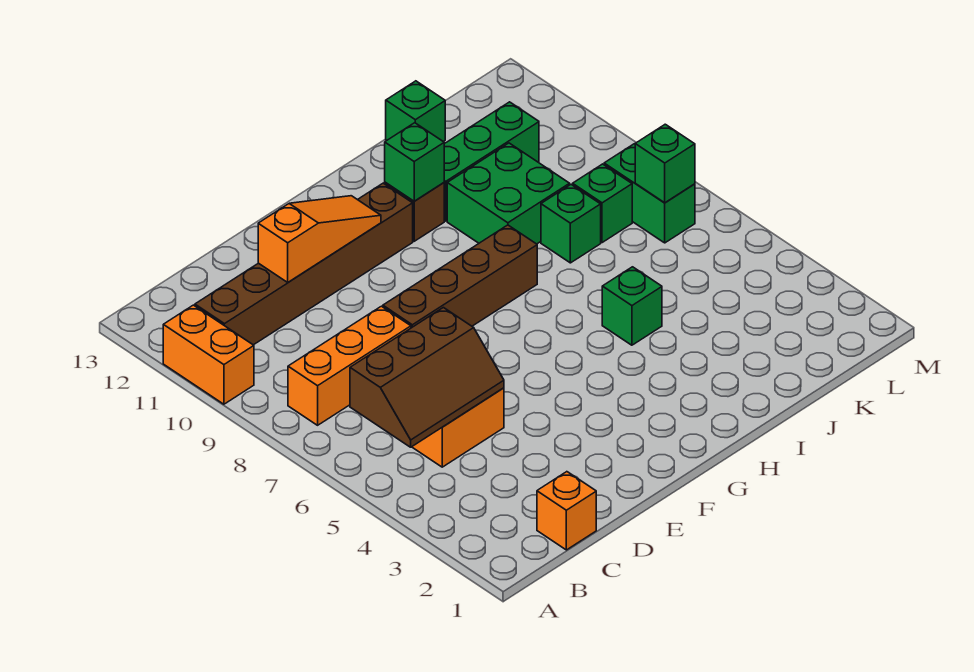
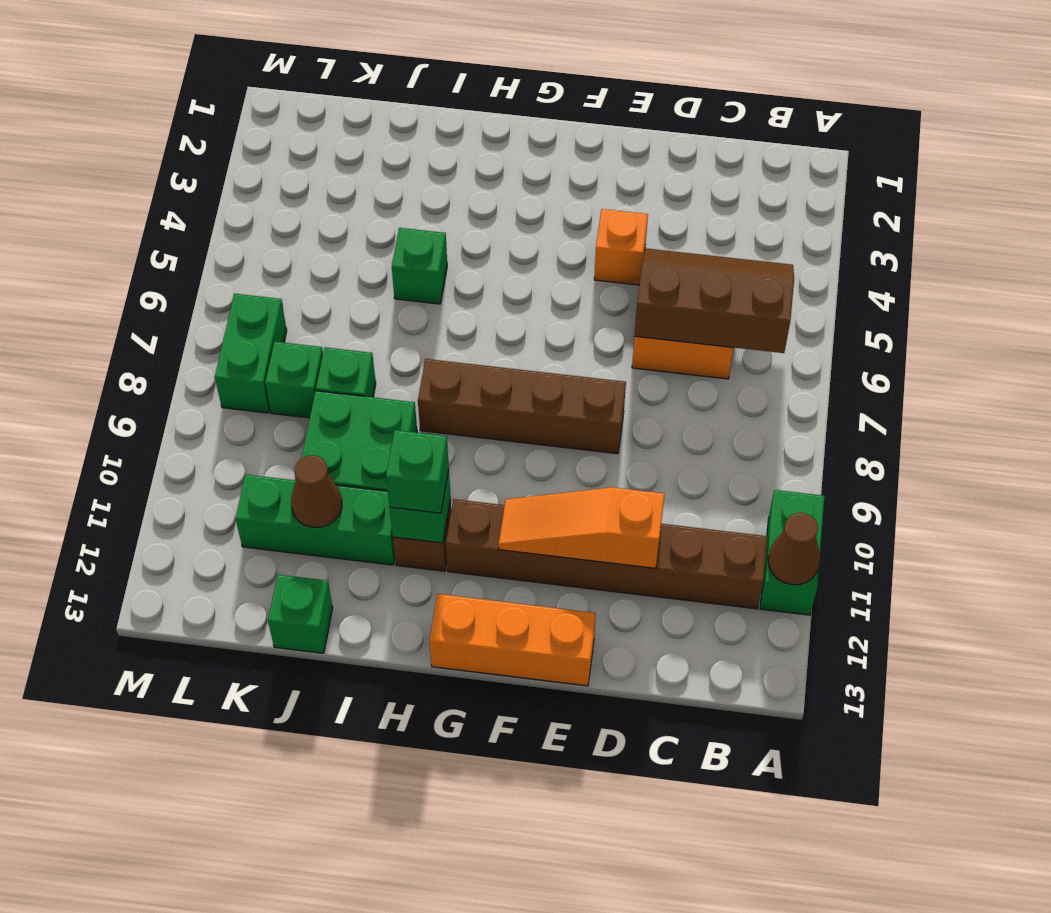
orange 1x2 brick [163,305,254,404] -> green 1x2 brick [760,490,824,615]
none -> brown 1x1 cone [768,513,820,585]
orange 1x3 brick [288,306,411,425] -> orange 1x3 brick moved to [429,594,596,686]
orange 1x1 brick [537,472,596,550] -> orange 1x1 brick moved to [594,209,648,285]
none -> brown 1x1 cone [291,455,342,527]
green 1x1 brick [635,124,695,203] -> green 1x1 brick moved to [386,430,449,513]

